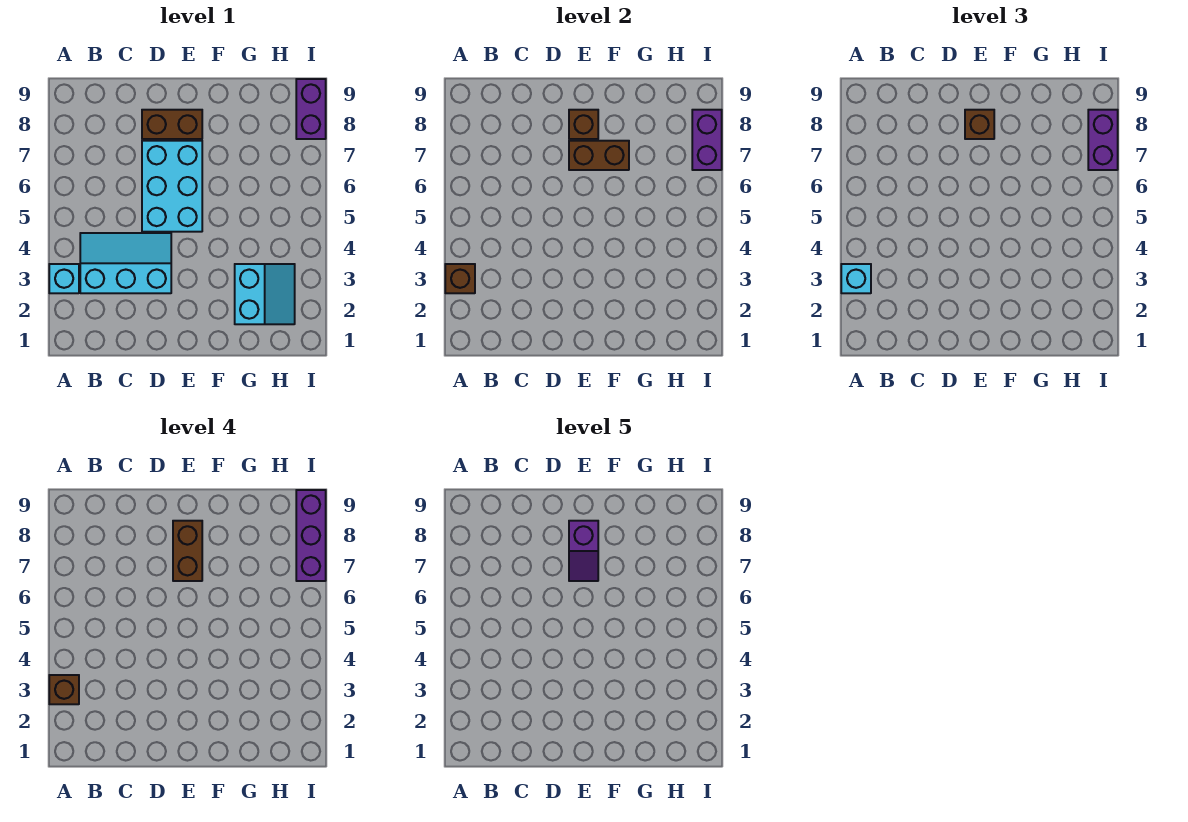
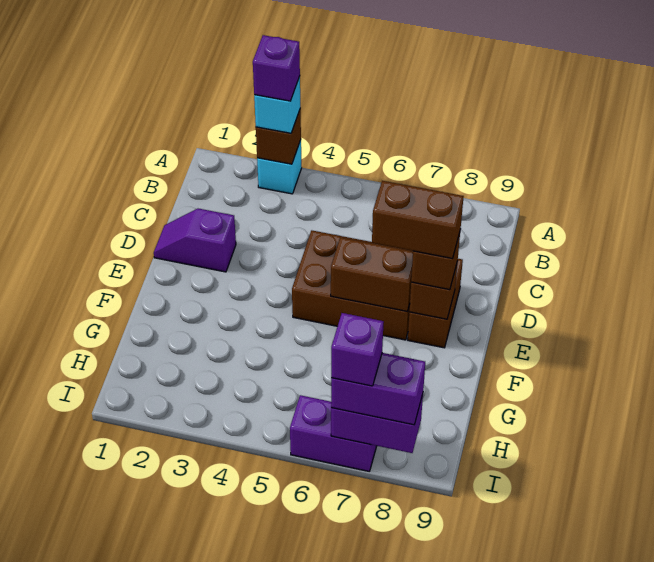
brown 1x1 brick [49,675,79,704] -> purple 1x1 brick [253,35,300,101]
cyan 2x3 slope [80,233,171,293] -> none
cyan 2x3 brick [142,141,202,232] -> brown 2x3 brick [292,230,411,340]
brown 1x2 brick [569,141,629,170] -> brown 1x2 brick turned to [331,237,413,311]
purple 1x2 slope [569,521,598,581] -> purple 1x2 slope moved to [154,209,236,272]
cyan 2x2 slope [235,264,295,324] -> none
purple 1x3 brick [296,490,326,581] -> purple 1x1 brick [331,313,384,386]
purple 1x2 brick [296,79,326,139] -> purple 1x2 brick moved to [290,395,377,471]

